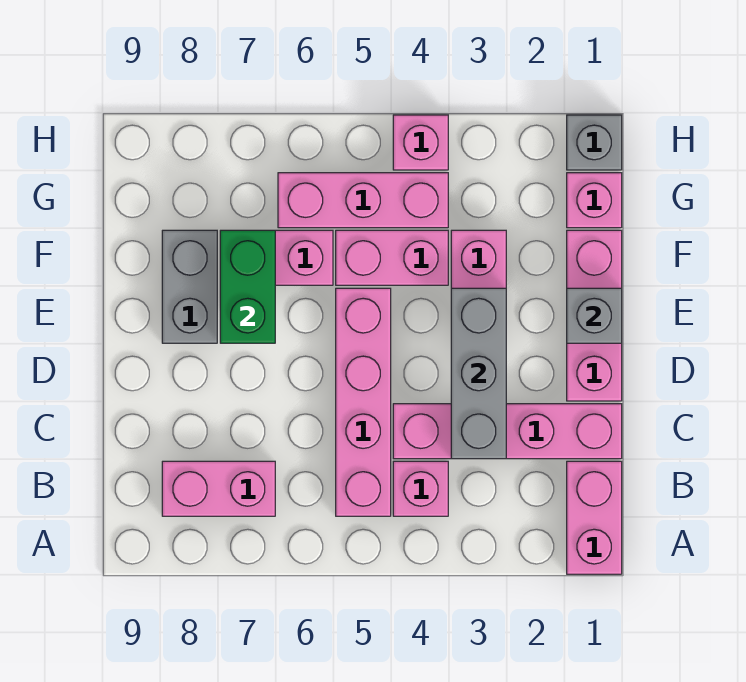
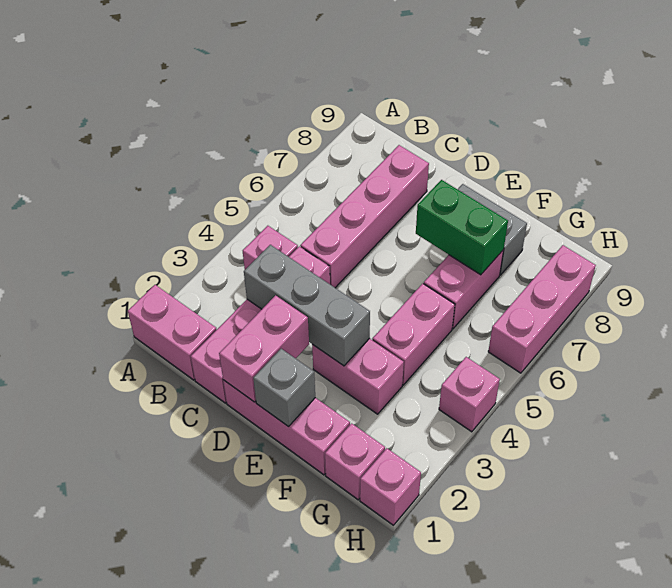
pink 1x4 brick [336,288,391,516] -> pink 1x4 brick turned to [300,145,429,288]
pink 1x2 brick [162,461,275,516] -> pink 1x2 brick moved to [219,295,309,402]
pink 1x3 brick [278,173,448,228] -> pink 1x3 brick moved to [488,245,596,373]
grey 1x1 brick [567,115,622,170] -> pink 1x1 brick [360,448,421,525]

